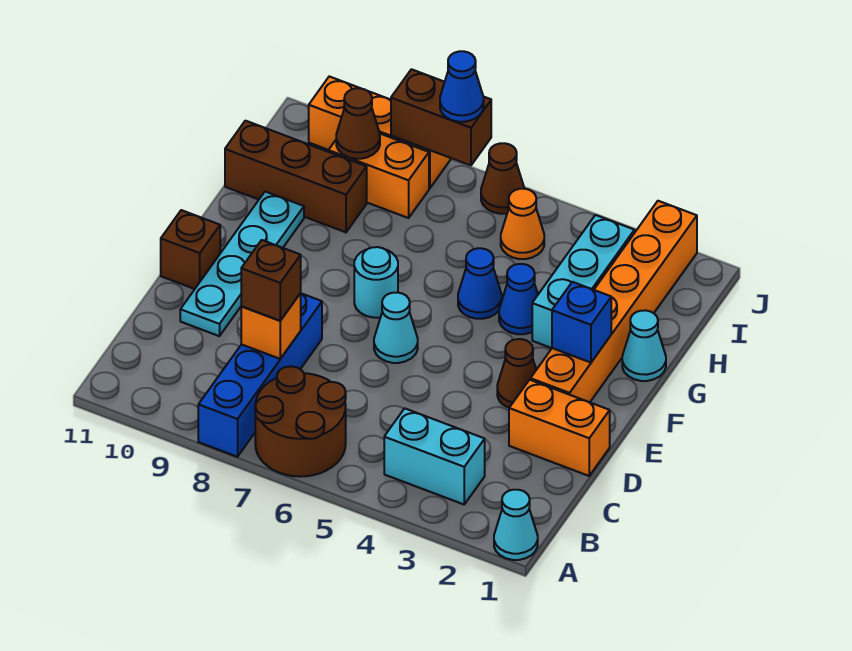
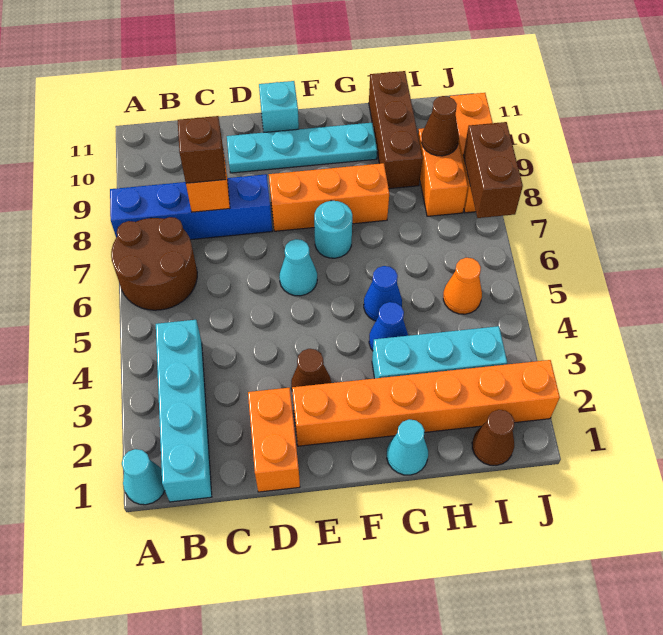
cyan 1x2 brick [384,408,485,504] -> cyan 1x4 brick [156,320,212,502]
none -> orange 1x3 brick [269,163,389,231]
brown 1x1 brick [161,210,220,289] -> cyan 1x1 brick [259,81,299,132]
blue 1x1 brick [552,282,611,363] -> none
brown 1x1 cone [481,143,524,214] -> brown 1x1 cone moved to [472,410,514,466]
blue 1x1 cone [440,51,484,122] -> none

